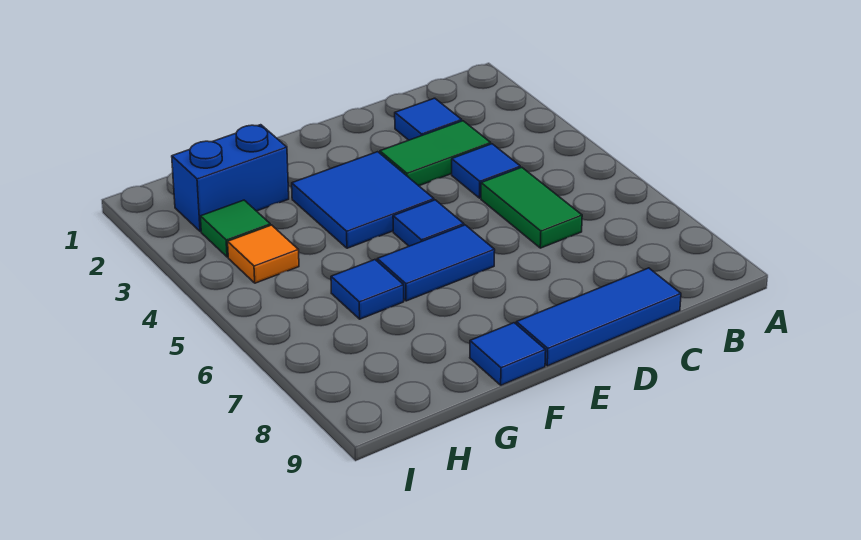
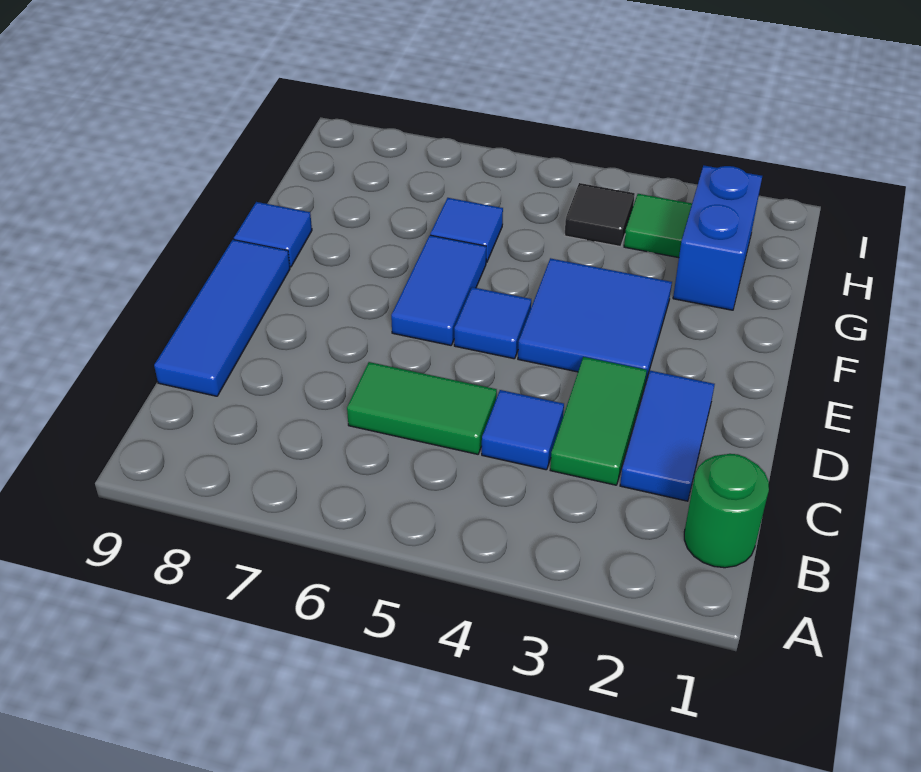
none -> green 1x1 round brick [684,454,769,568]
blue 1x1 tile [395,98,462,140] -> blue 1x2 tile [620,371,715,501]
orange 1x1 tile [228,225,299,283] -> black 1x1 tile [564,183,635,247]

